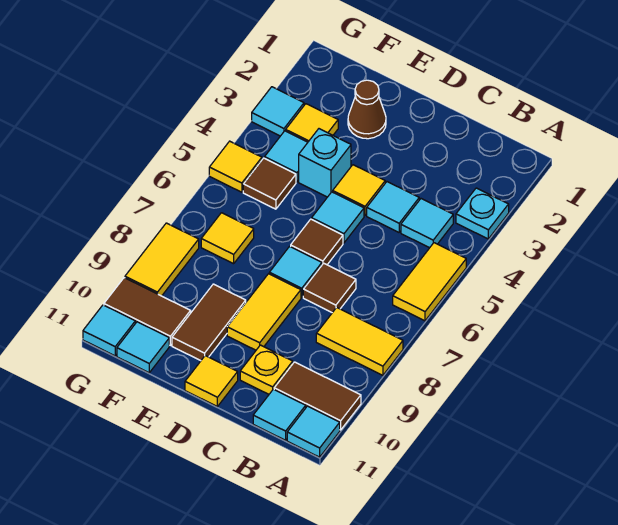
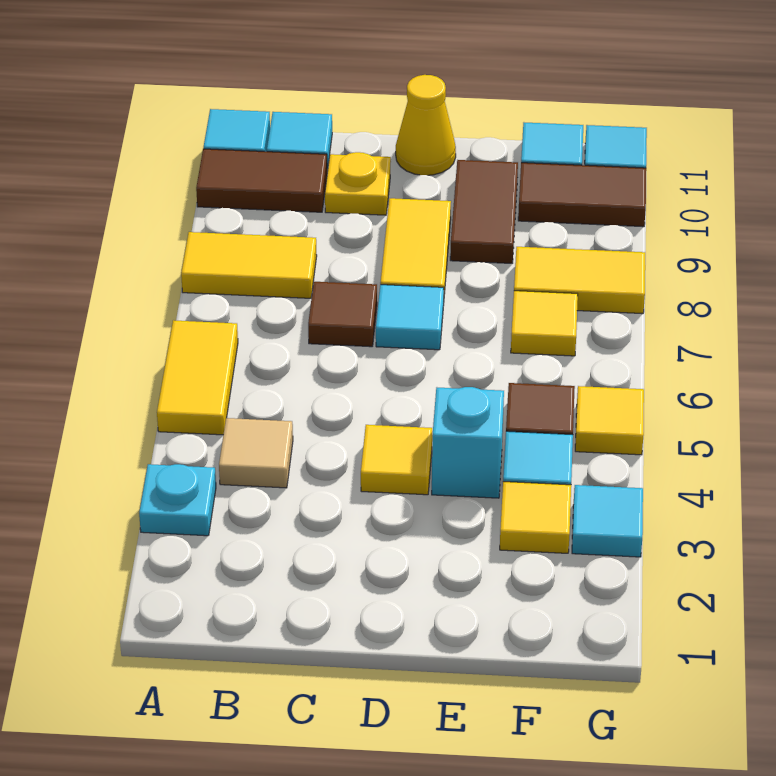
cyan 1x1 tile [401,199,453,248] -> tan 1x1 tile [219,418,293,488]
cyan 1x1 tile [367,182,419,232] -> none
cyan 1x1 tile [312,192,364,243] -> none
brown 1x1 tile [291,219,343,265] -> none
yellow 1x1 tile [185,356,238,406] -> yellow 1x1 cone [396,75,456,175]
brown 1x1 cone [348,80,386,139] -> none
yellow 1x2 tile [125,223,199,296] -> yellow 1x2 tile turned to [514,247,645,314]

